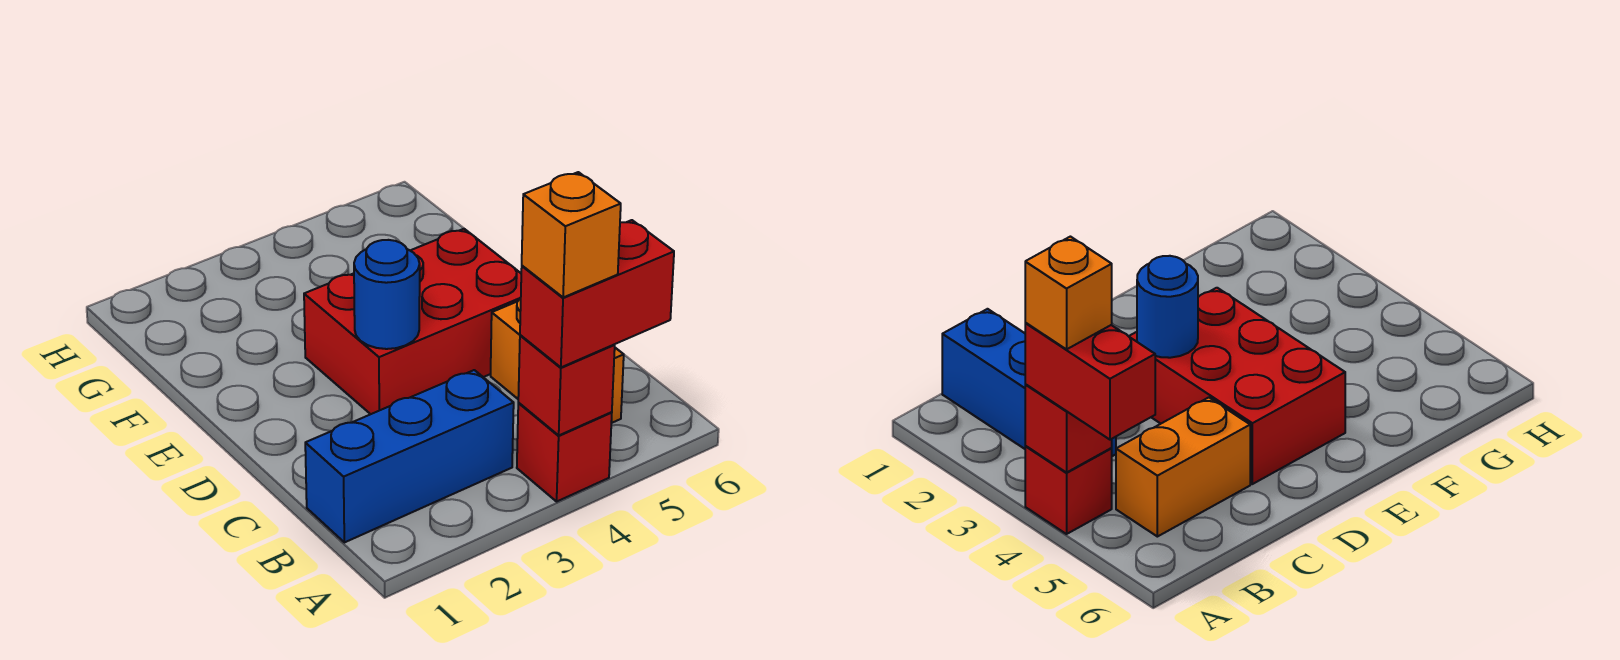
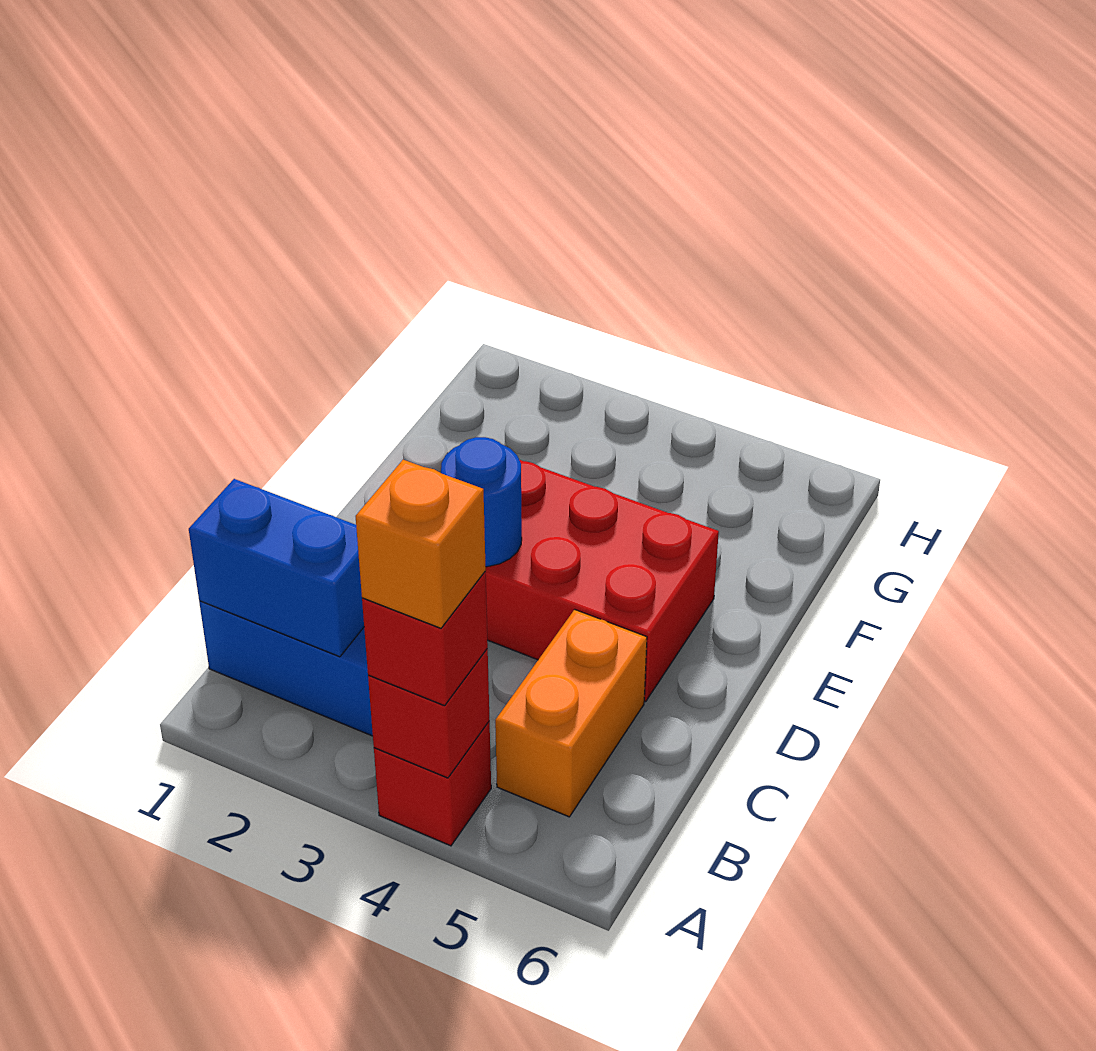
red 1x2 brick [520,220,674,367] -> red 1x1 brick [362,572,488,706]
none -> blue 1x2 brick [189,479,364,657]

